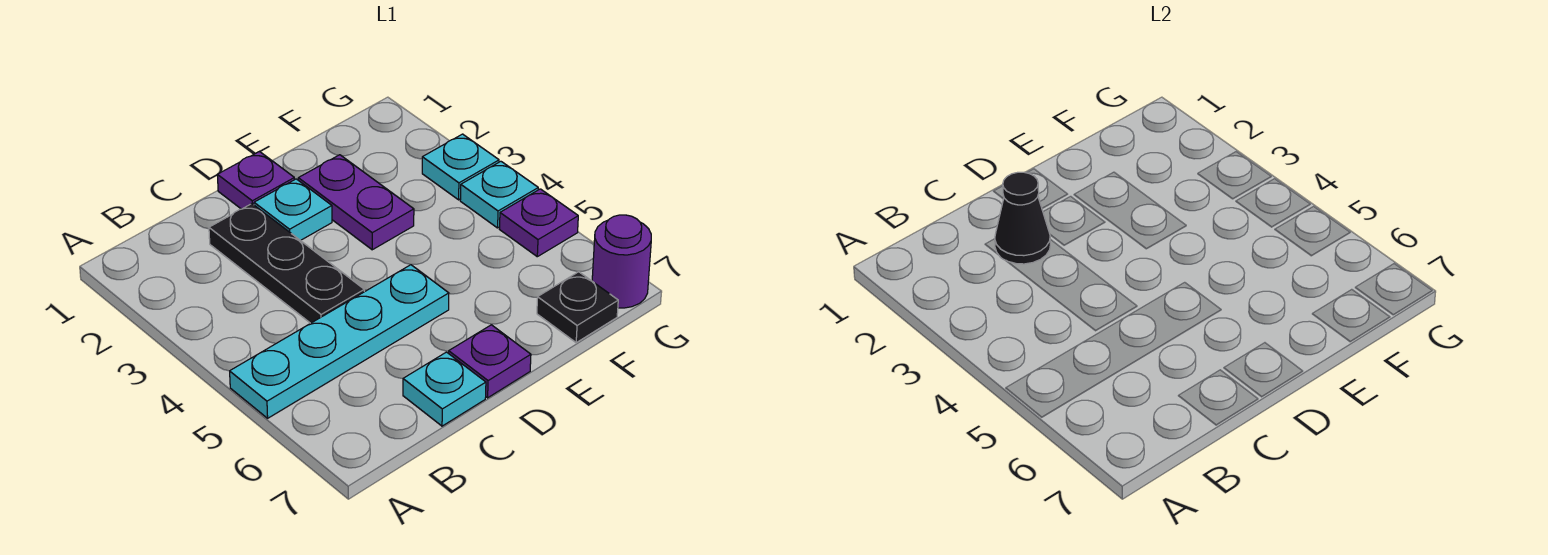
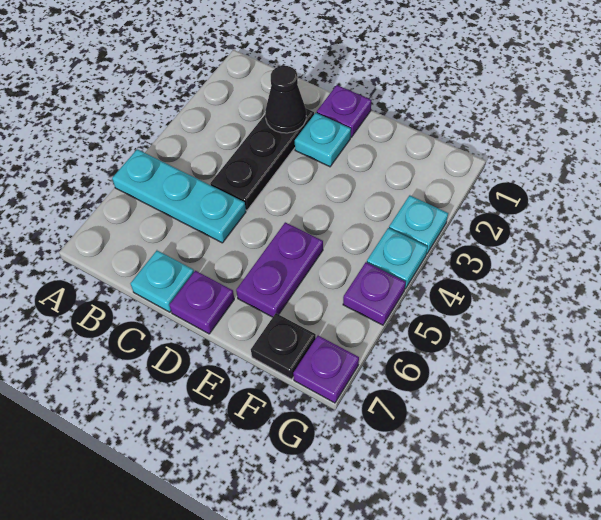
cyan 1x4 plate [230,265,449,418] -> cyan 1x3 plate [112,149,246,243]
purple 1x2 plate [298,155,414,250] -> purple 1x2 plate moved to [236,222,323,317]
purple 1x1 round brick [592,215,651,308] -> purple 1x1 plate [293,336,359,403]

